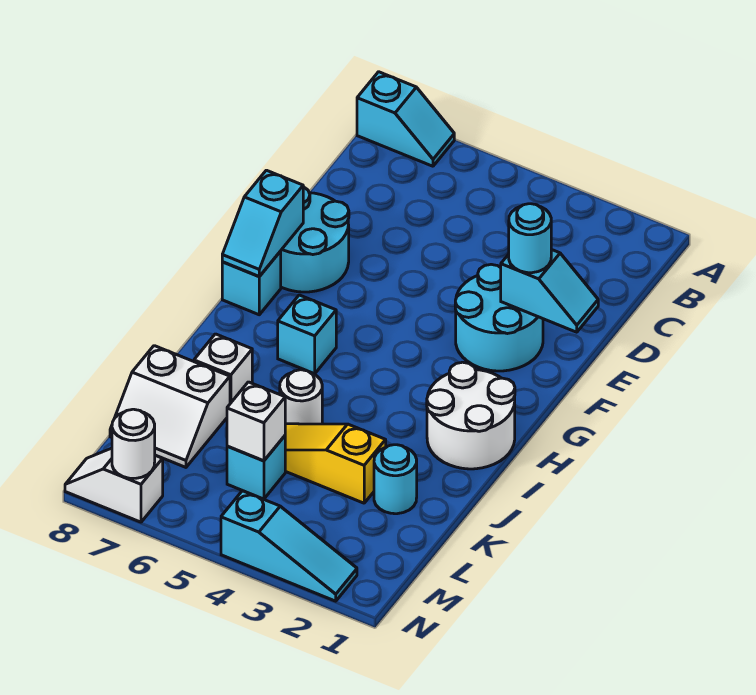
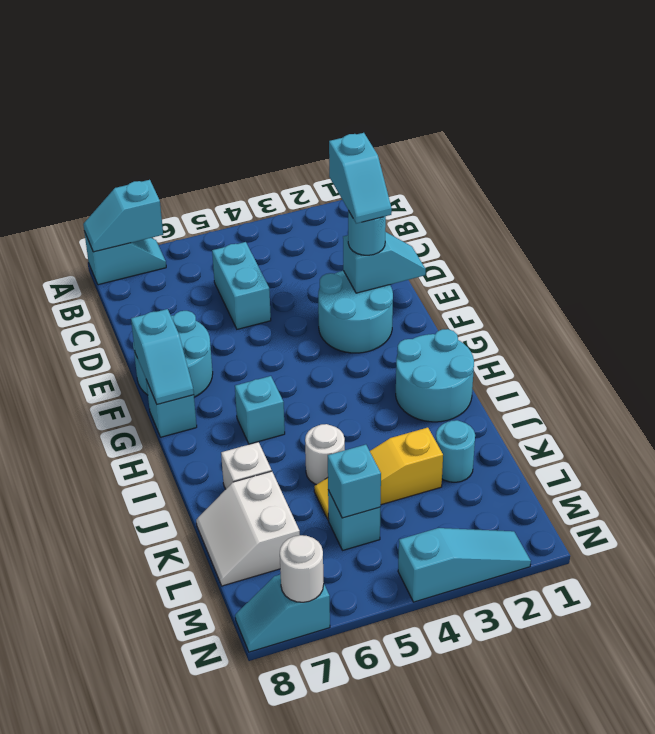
none -> cyan 1x2 slope [83,180,163,252]
none -> cyan 1x2 brick [212,242,271,329]
none -> cyan 1x2 slope [329,133,392,223]
white 2x2 round brick [427,362,515,469] -> cyan 2x2 round brick [396,329,474,422]
white 2x2 slope [110,346,230,467] -> white 2x2 slope turned to [196,471,300,586]
white 1x1 brick [227,382,285,461] -> cyan 1x1 brick [328,445,381,518]
white 1x2 slope [65,448,163,522] -> cyan 1x2 slope [235,574,330,652]

